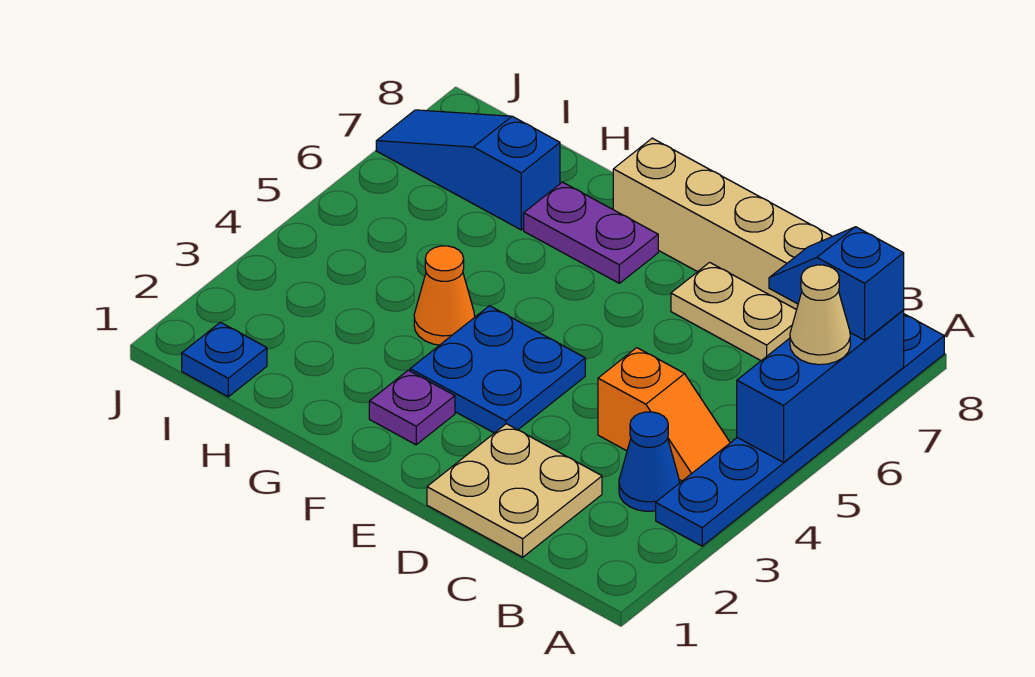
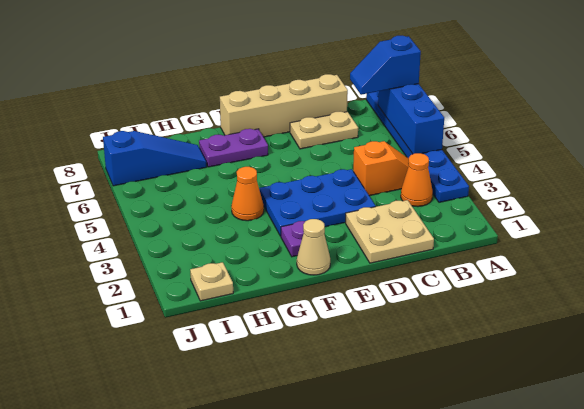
tan 1x1 cone [790,265,850,365] -> tan 1x1 cone moved to [297,219,330,275]
blue 1x1 cone [619,412,679,511] -> orange 1x1 cone [401,153,433,207]
blue 2x2 plate [410,306,585,433] -> blue 2x3 plate [259,169,376,236]
blue 1x3 slope [376,110,560,230] -> blue 1x3 slope turned to [103,131,207,186]
blue 1x1 plate [182,322,267,397] -> tan 1x1 plate [190,262,233,301]

